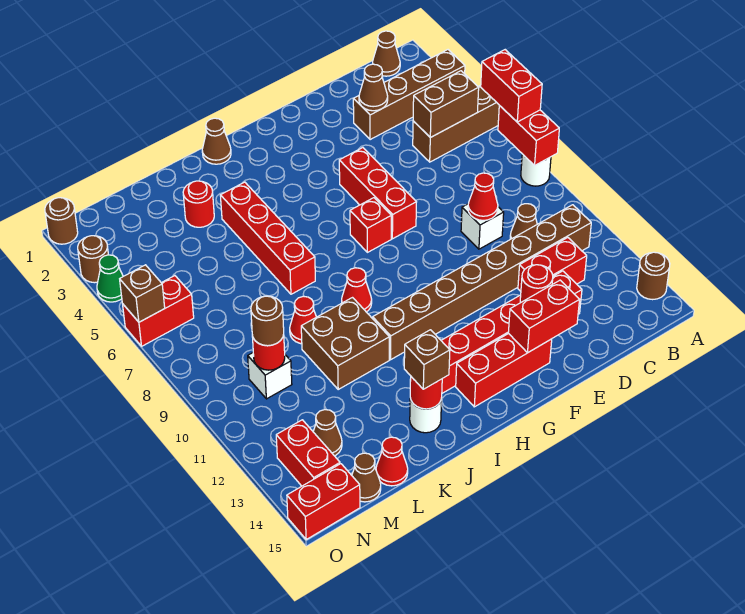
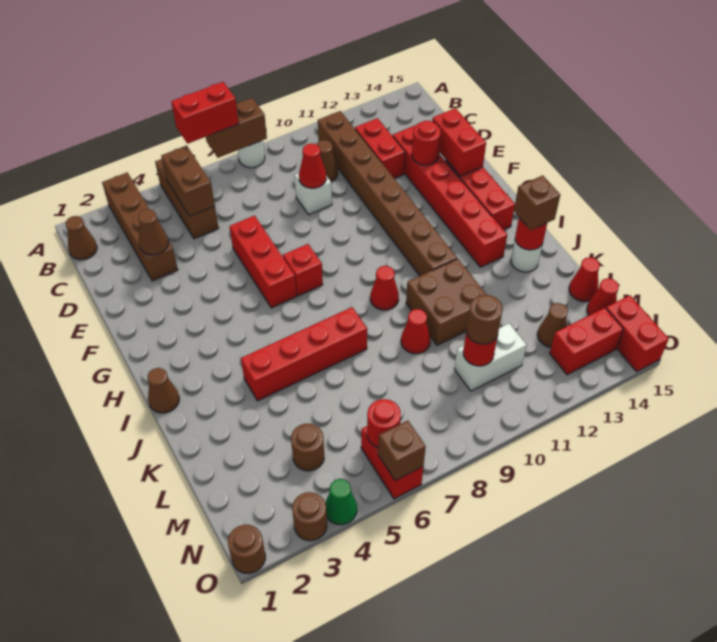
red 1x2 brick [498,105,559,165] -> brown 1x2 brick [206,98,267,158]
brown 1x1 round brick [637,252,670,300] -> brown 1x1 round brick moved to [291,424,324,471]
red 1x3 brick [339,148,416,239] -> red 1x3 brick turned to [230,216,297,308]
red 1x1 round brick [183,181,214,227] -> red 1x1 round brick moved to [367,399,401,447]
white 1x1 brick [248,353,292,399] -> white 1x2 brick [455,323,527,391]
brown 1x1 cone [352,453,381,502] -> red 1x1 cone [587,278,619,315]

